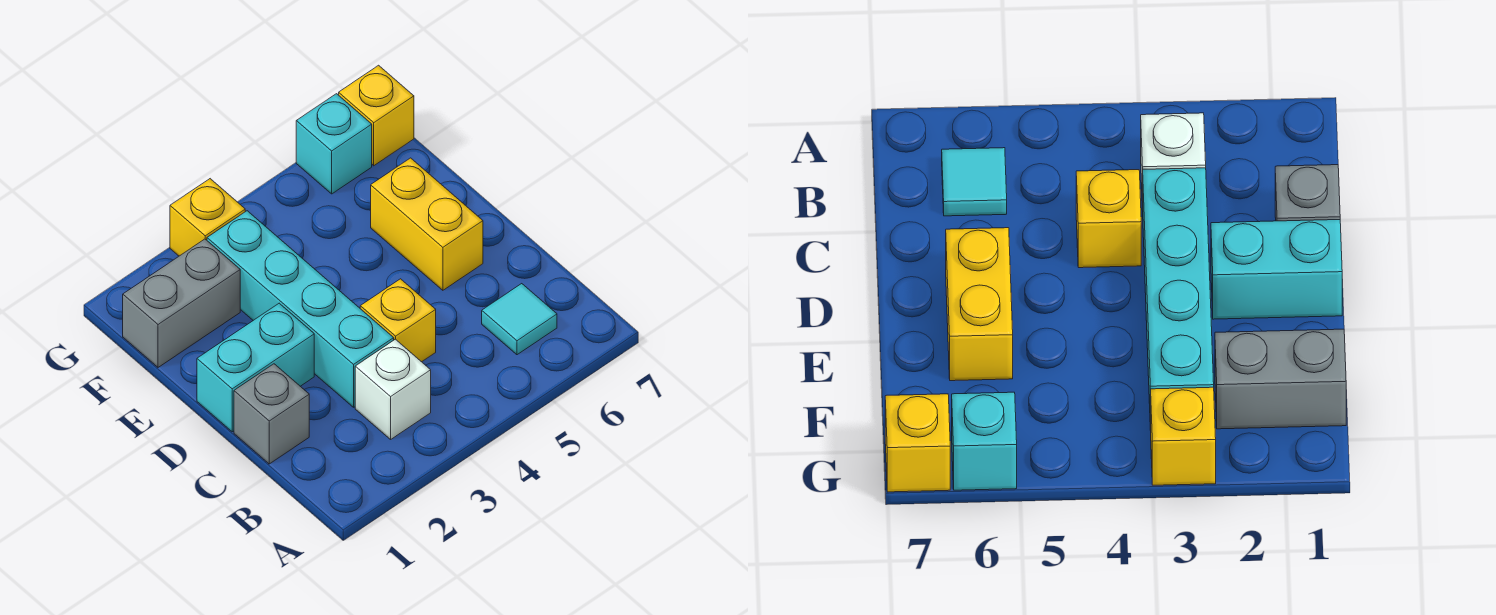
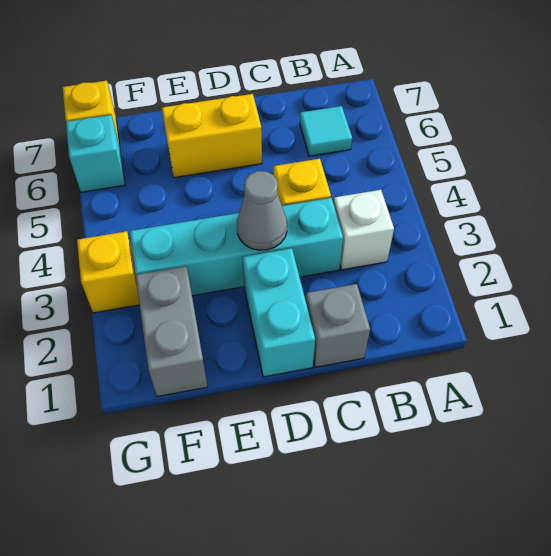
none -> grey 1x1 cone [237,171,287,250]

